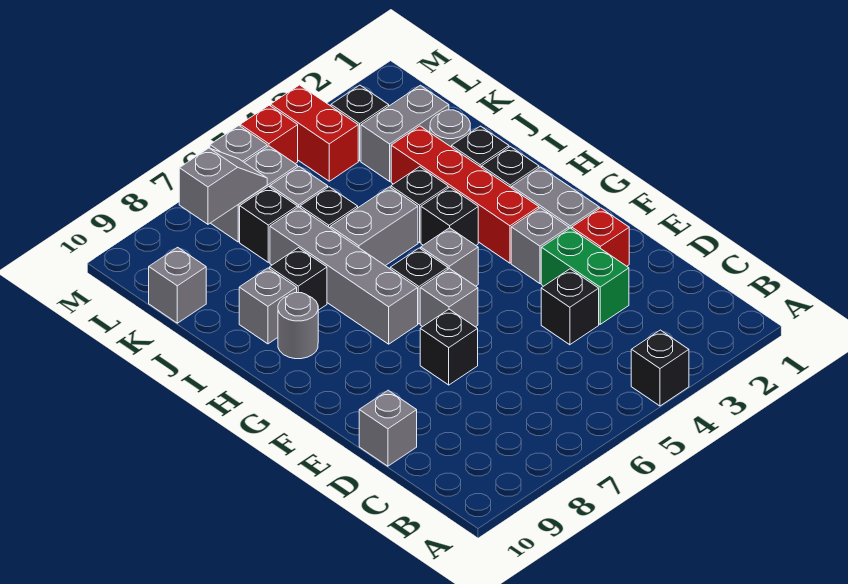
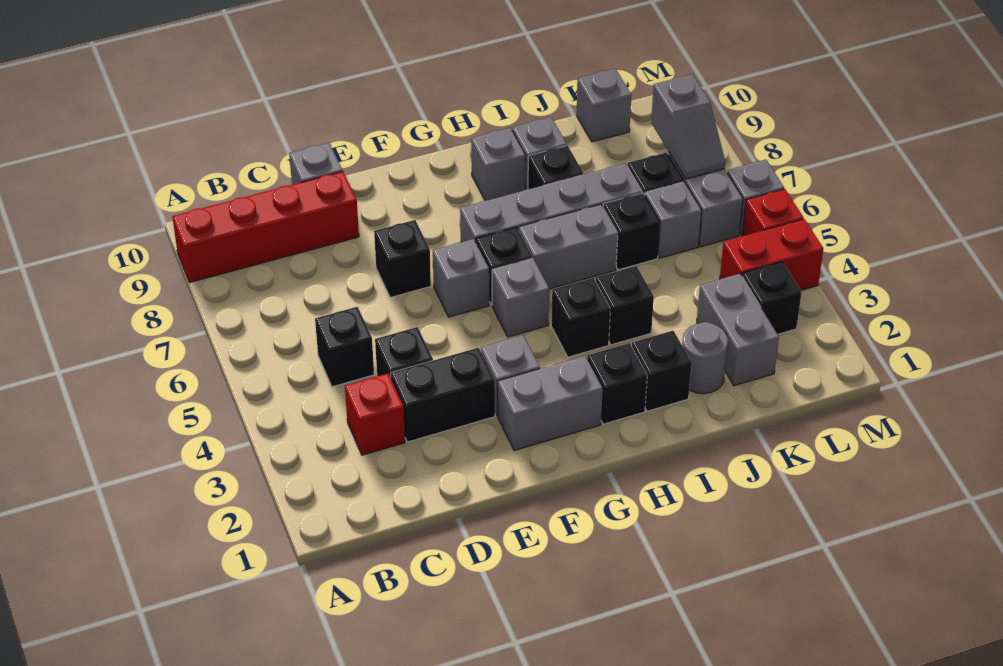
black 1x1 brick [631,330,689,406] -> black 1x1 brick moved to [315,307,374,387]
green 1x2 brick [541,228,629,324] -> black 1x2 brick [391,348,495,442]
red 1x1 brick [572,208,629,266] -> red 1x1 brick moved to [345,373,405,455]
red 1x4 brick [391,126,539,263] -> red 1x4 brick moved to [172,172,359,282]
grey 1x1 round brick [278,293,318,359] -> grey 1x1 brick [471,128,526,200]
grey 1x2 brick [330,187,418,266] -> grey 1x2 brick turned to [519,204,618,289]

